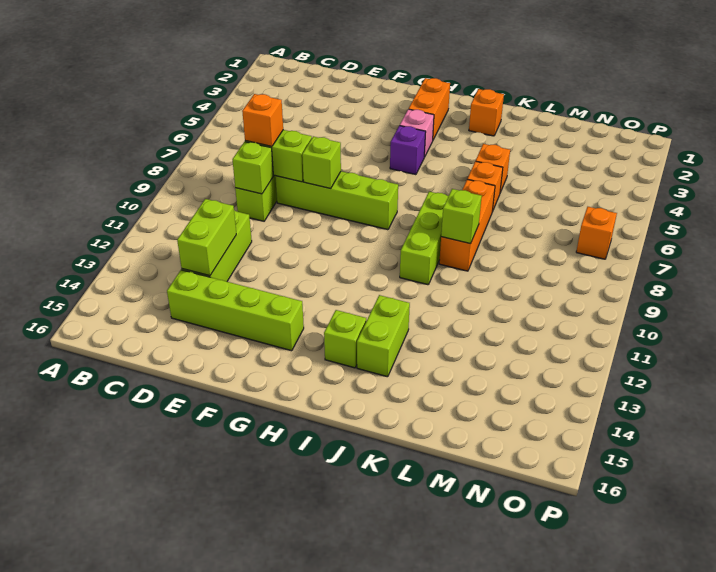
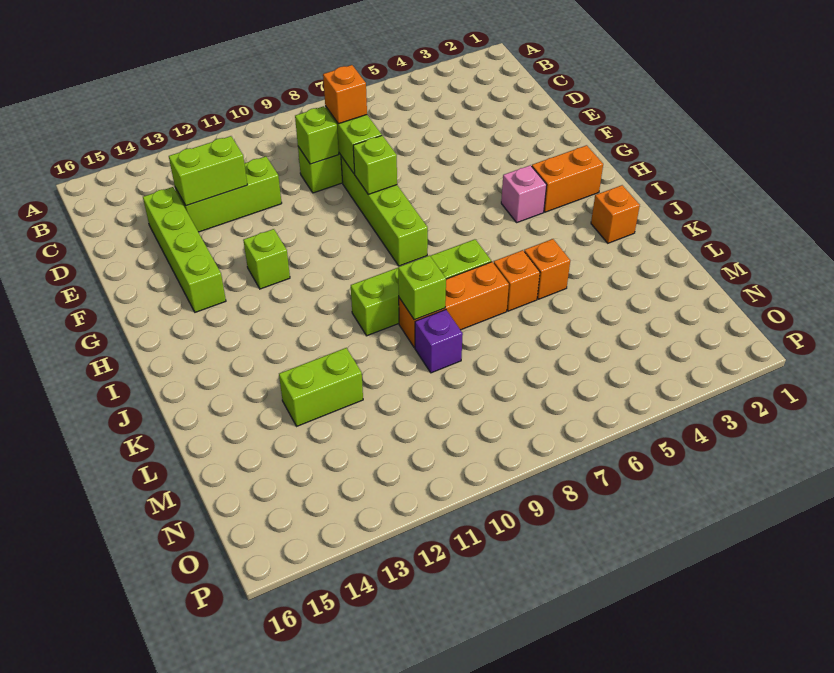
purple 1x1 brick [390,125,426,175] -> purple 1x1 brick moved to [415,310,463,373]
lime 1x1 brick [324,310,366,368] -> lime 1x1 brick moved to [243,229,290,289]
lime 1x3 brick [400,192,448,285] -> lime 1x4 brick [351,239,491,336]
lime 1x2 brick [357,295,410,377] -> lime 1x2 brick moved to [279,348,363,426]
orange 1x1 brick [576,207,617,259] -> none

